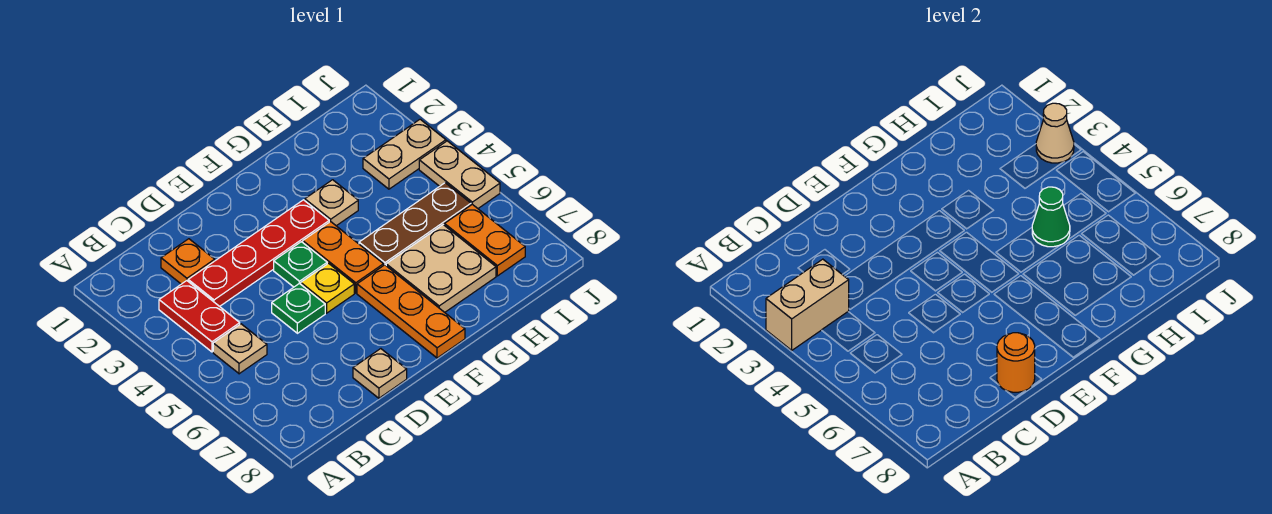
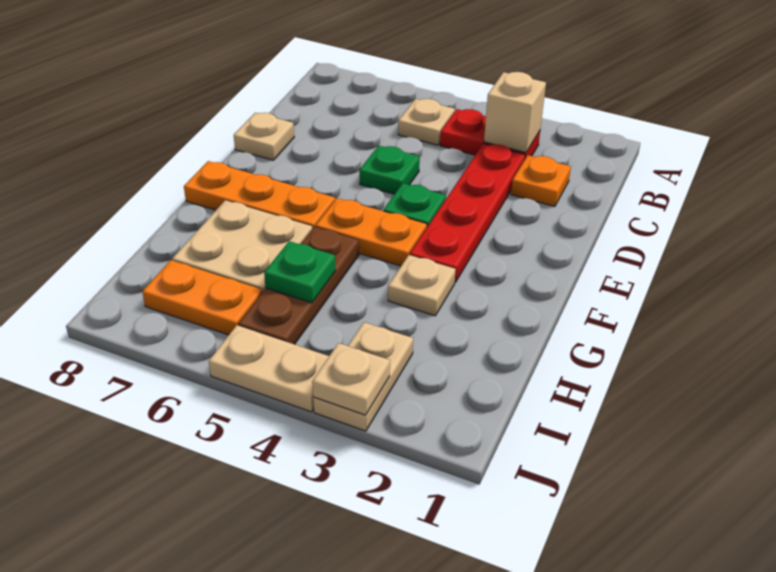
tan 1x2 brick [766,259,849,350] -> tan 1x1 brick [484,72,546,153]
orange 1x1 round brick [997,333,1035,392] -> none
yellow 1x1 plate [301,263,354,313] -> none
green 1x1 cone [1032,187,1070,247] -> green 1x1 plate [264,241,336,303]
tan 1x1 cone [1036,103,1074,163] -> tan 1x1 plate [312,343,390,415]

